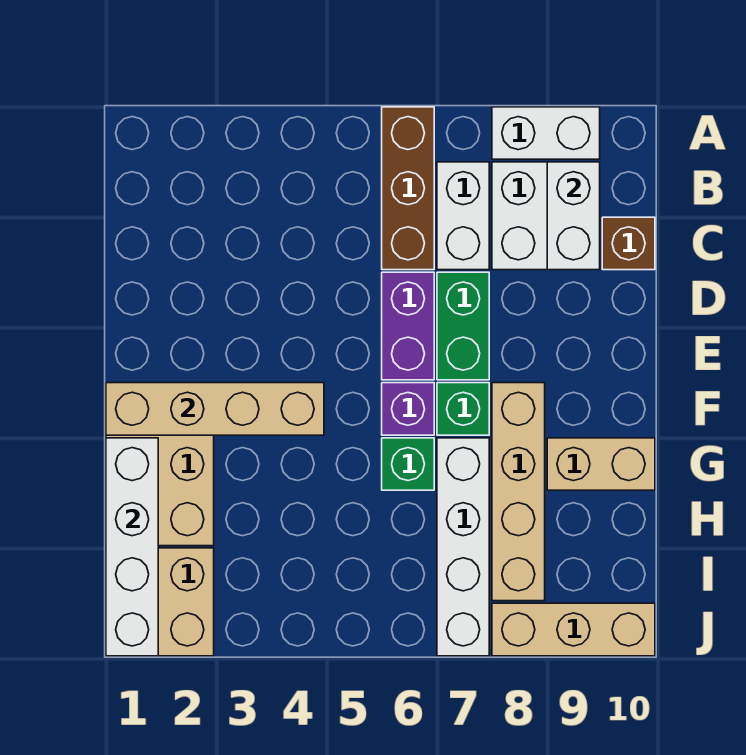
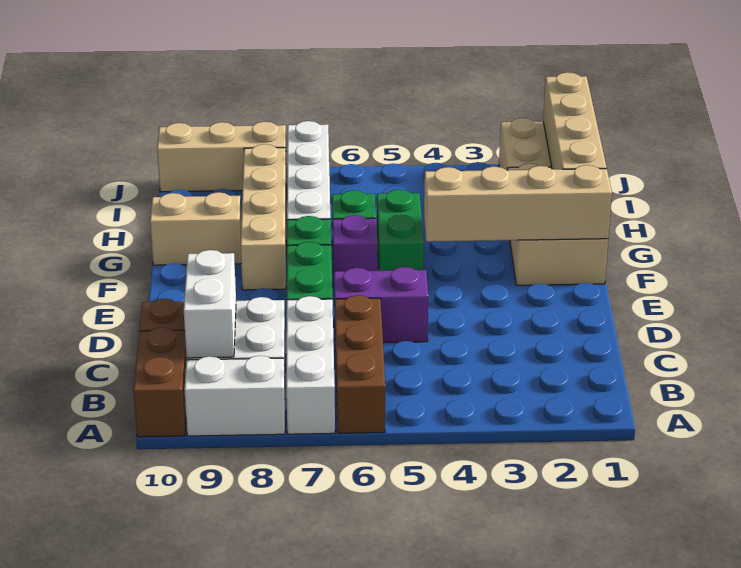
none -> brown 1x2 brick [134,327,187,437]
white 1x2 brick [437,162,489,270] -> white 1x3 brick [286,296,335,434]
purple 1x2 brick [382,272,434,380] -> purple 1x2 brick turned to [334,267,428,342]
none -> green 1x2 brick [377,190,424,271]
white 1x4 brick [106,438,158,656] -> tan 1x4 brick [543,72,607,169]

